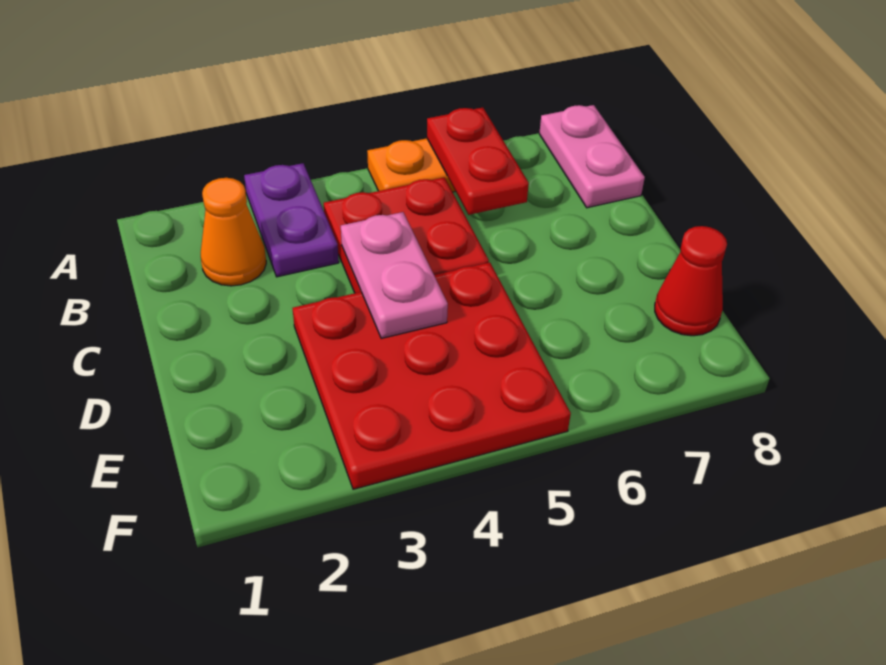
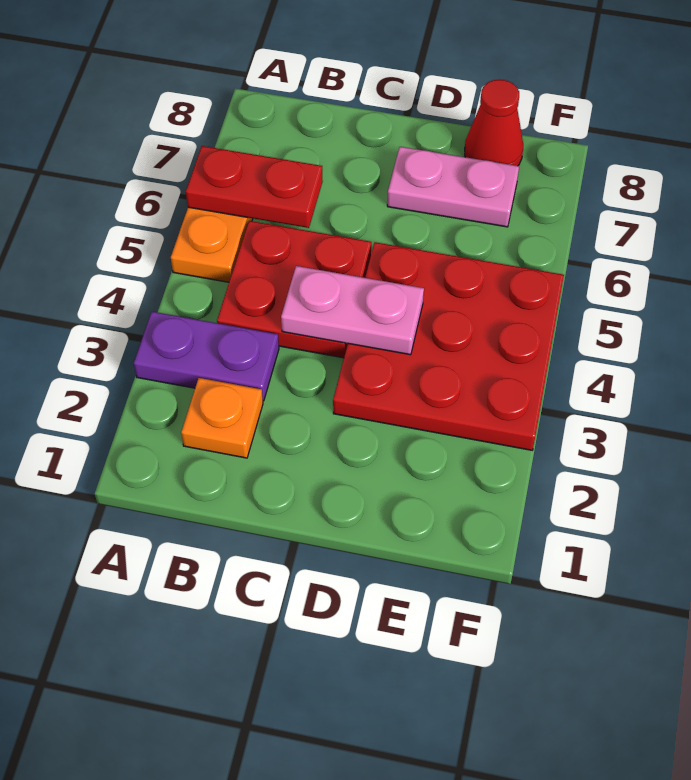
pink 1x2 plate [539,105,645,208] -> pink 1x2 plate moved to [387,147,519,227]
orange 1x1 cone [201,178,266,286] -> orange 1x1 plate [181,378,263,458]

